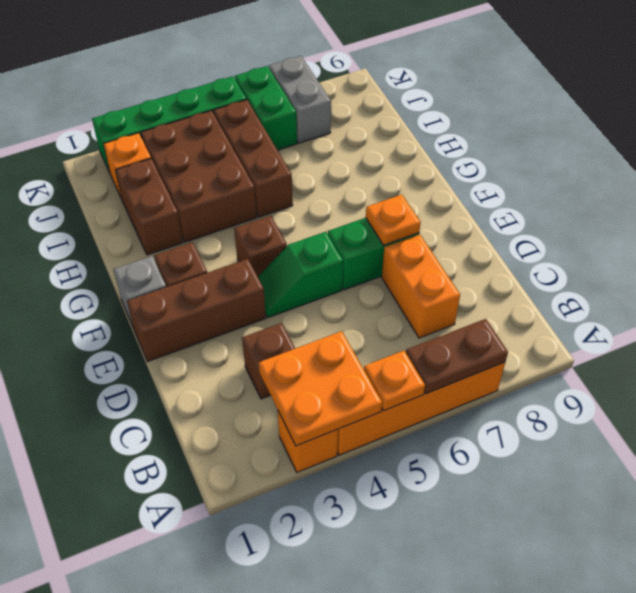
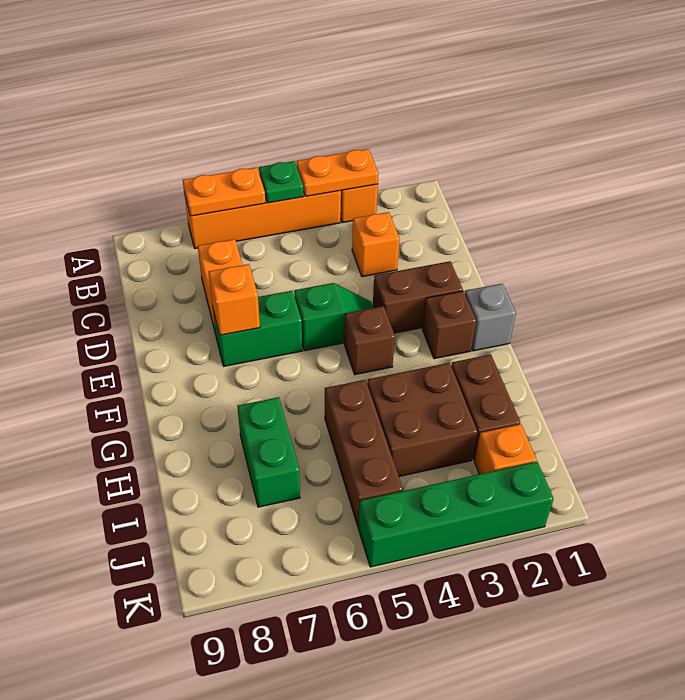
orange 2x2 plate [259,331,382,446] -> orange 1x2 plate [297,149,379,196]
orange 1x1 plate [364,351,425,411] -> green 1x1 plate [259,161,303,203]
brown 1x2 plate [406,319,508,394] -> orange 1x2 plate [183,167,266,216]
brown 1x1 brick [242,323,295,399] -> orange 1x1 brick [352,212,400,277]
brown 1x3 brick [127,259,266,361] -> brown 1x2 brick [373,261,463,333]
orange 1x1 plate [366,195,421,245] -> orange 1x1 brick [209,264,260,335]
brown 2x3 brick [141,110,257,242] -> brown 2x2 brick [367,363,477,476]
green 1x2 brick [235,66,297,150] -> green 1x2 brick moved to [237,397,300,507]
grey 1x2 brick [269,56,331,143] -> none

